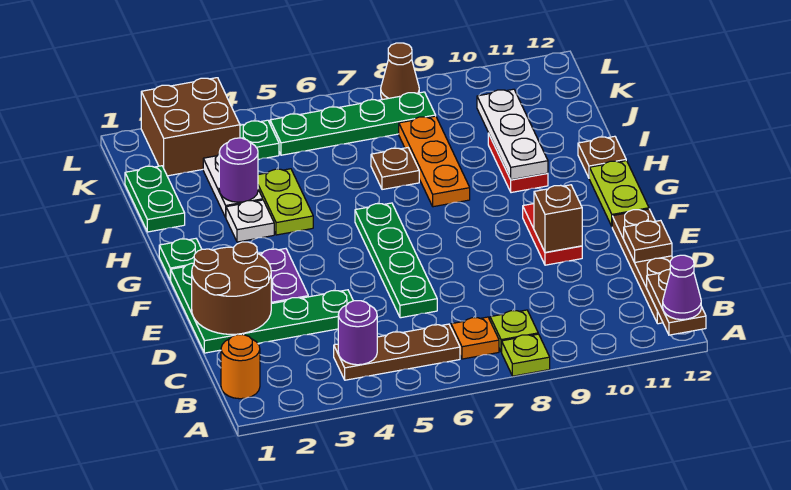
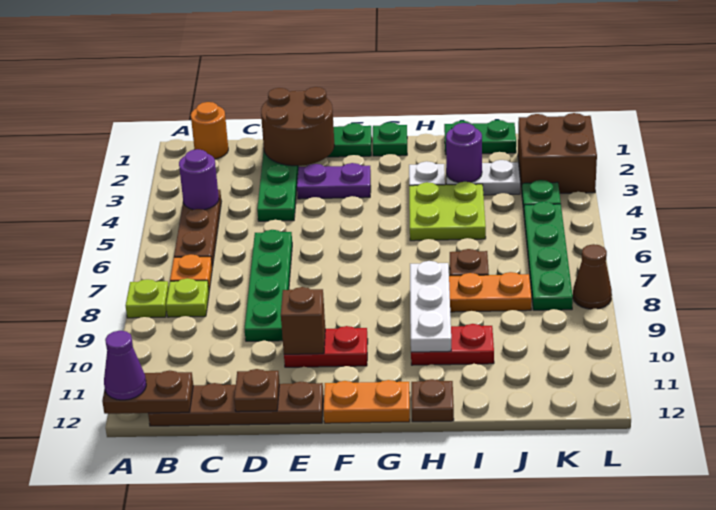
green 1x4 plate [355,203,437,318] -> green 1x4 plate turned to [245,230,292,341]
lime 1x2 plate [589,161,649,226] -> orange 1x2 plate [323,380,410,423]
lime 1x2 plate [258,169,313,235] -> lime 2x2 plate [409,182,486,241]
white 1x3 plate [477,89,548,180] -> white 1x3 plate turned to [410,261,451,352]

